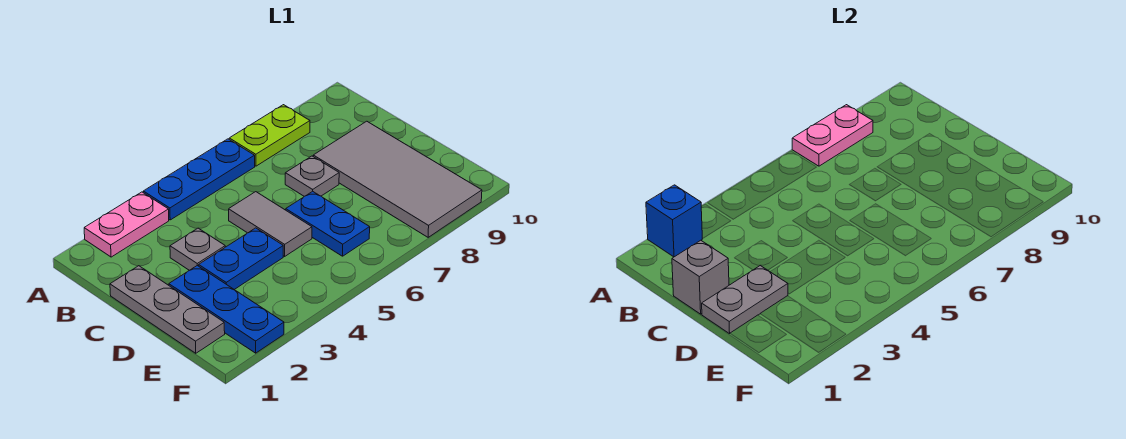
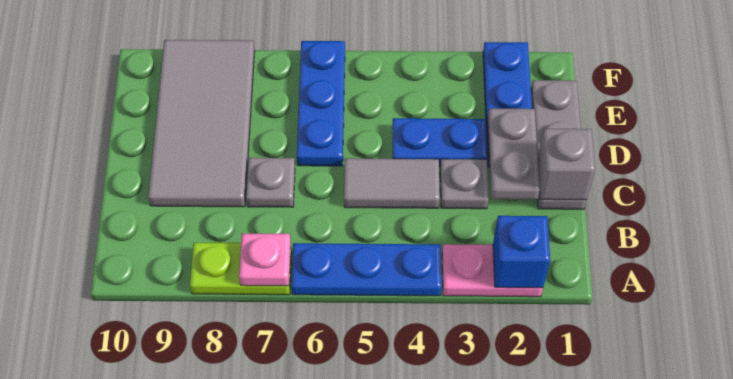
pink 1x2 plate [792,105,873,166] -> pink 1x1 plate [239,233,291,286]
grey 1x2 tile [229,192,312,256] -> grey 1x2 tile turned to [344,158,440,208]
grey 1x2 plate [702,265,788,334] -> grey 1x2 plate turned to [488,109,540,199]
blue 1x2 plate [286,191,370,256] -> blue 1x3 plate [297,41,345,166]

